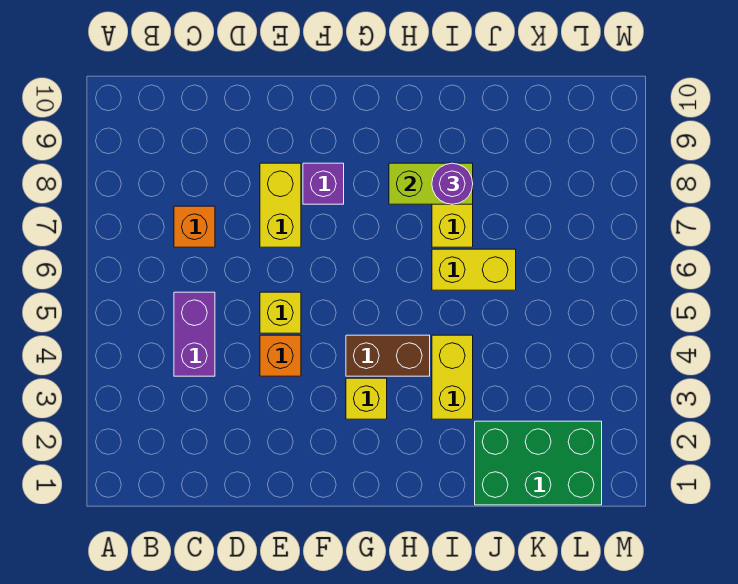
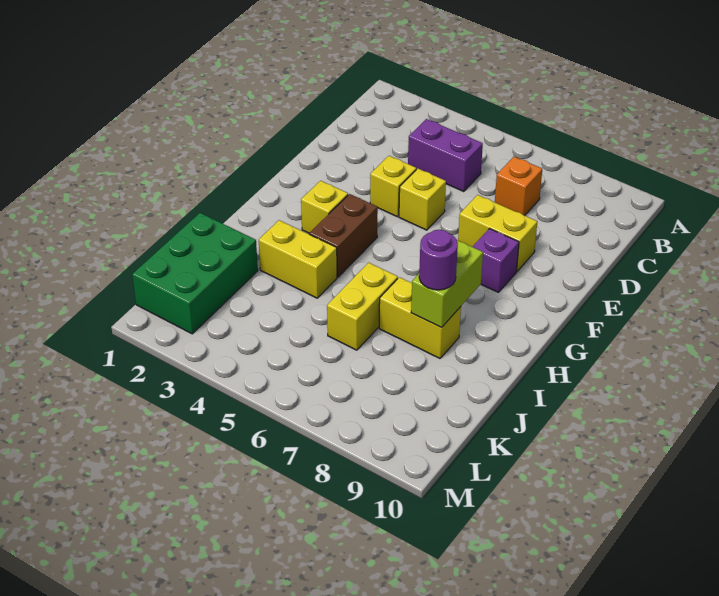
orange 1x1 brick [260,335,301,376] -> yellow 1x1 brick [370,156,416,217]

